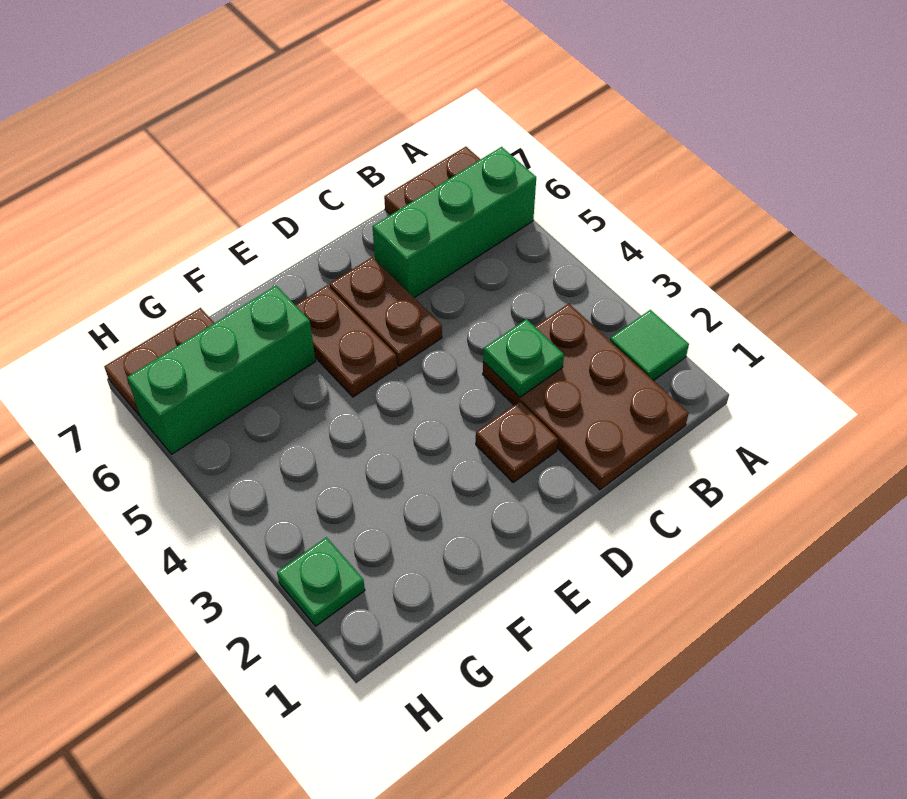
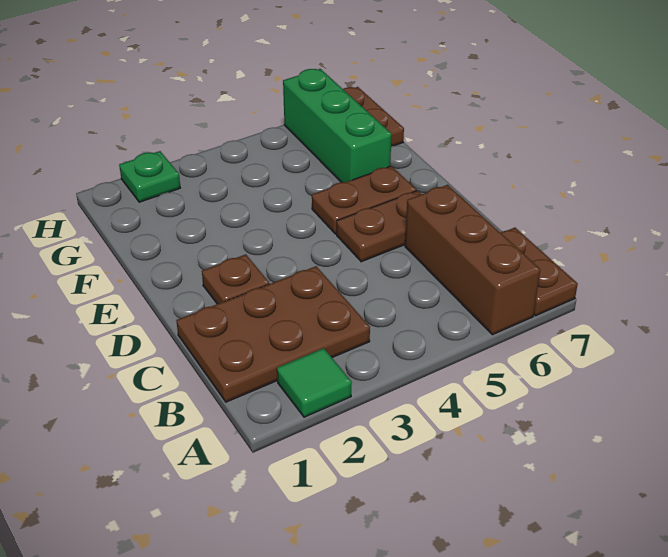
green 1x3 brick [372,147,536,298] -> brown 1x3 brick [405,185,540,335]
green 1x1 plate [483,319,564,397] -> none

